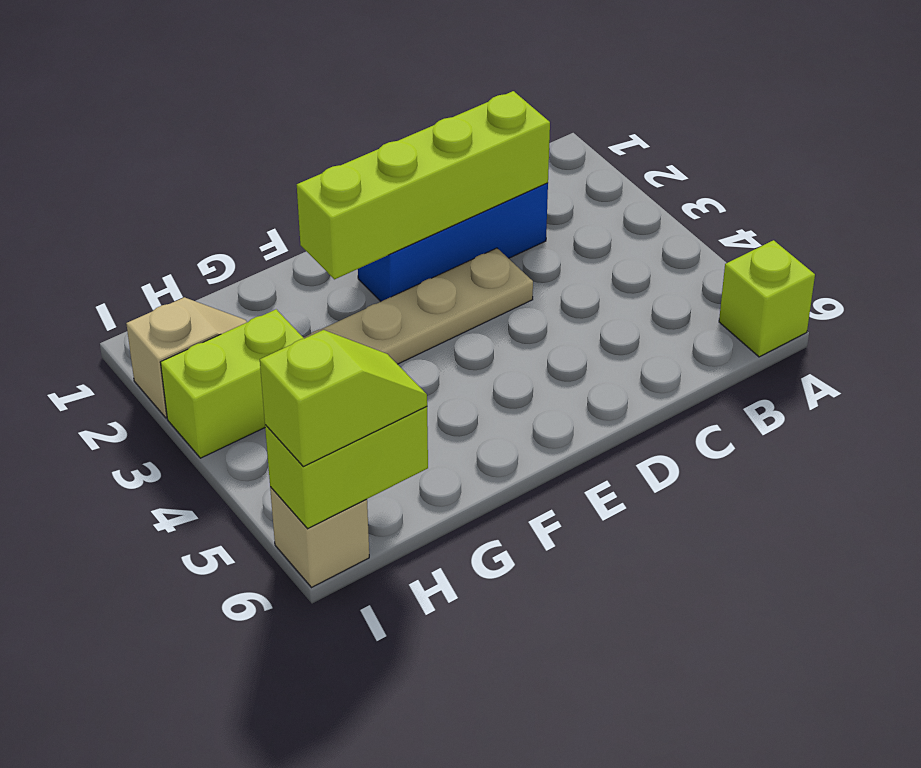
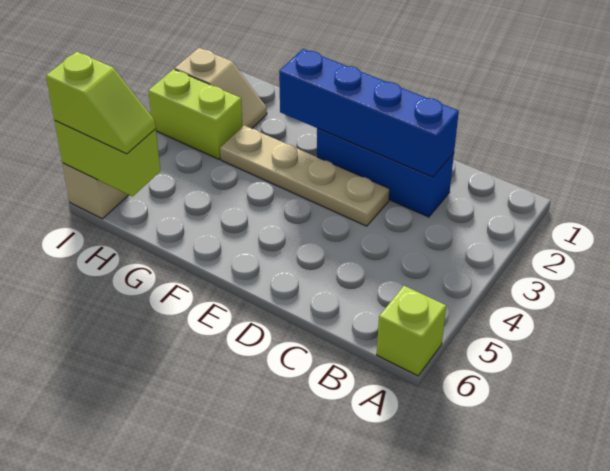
lime 1x4 brick [297,91,550,279] -> blue 1x4 brick [279,49,459,177]

